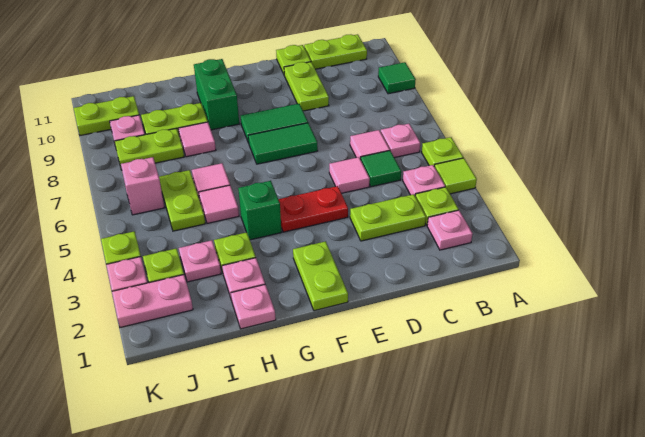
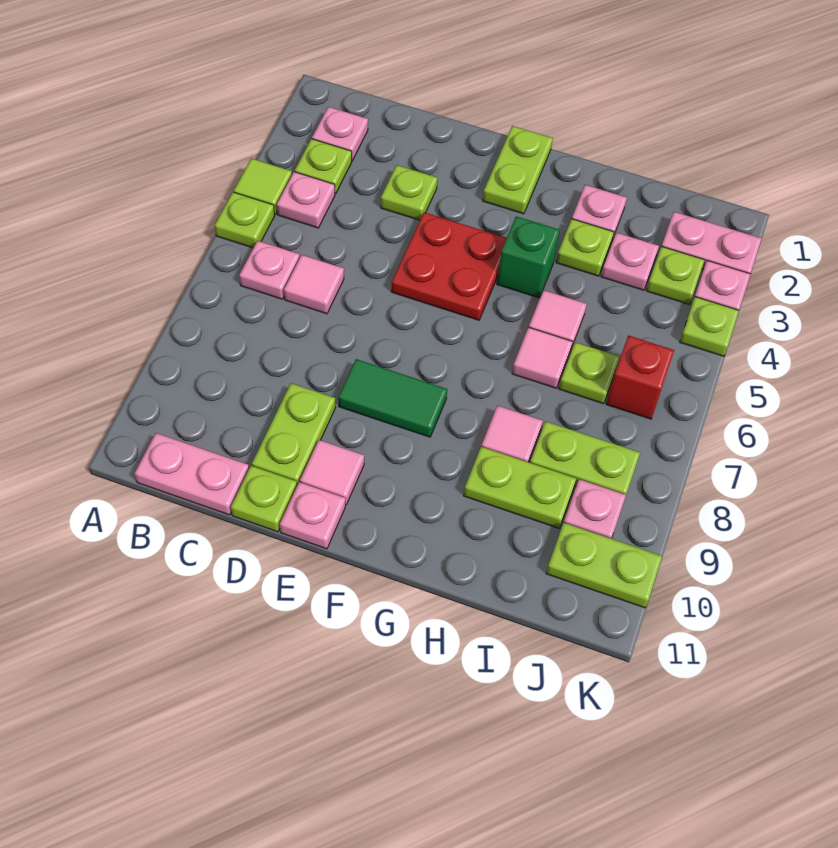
green 1x1 tile [378,62,416,94] -> none
lime 1x2 plate [304,34,367,69] -> pink 1x2 plate [135,433,249,515]
lime 1x2 plate [350,194,426,241] -> lime 1x1 plate [381,165,437,220]
green 1x1 tile [361,151,401,187] -> none
pink 1x1 tile [329,157,370,193] -> pink 1x1 tile moved to [300,440,364,505]
red 1x2 plate [279,186,348,232] -> red 2x2 plate [391,212,507,320]
green 1x2 tile [248,123,318,164] -> none
green 1x2 brick [194,59,239,130] -> none
pink 1x1 plate [231,284,276,329] -> pink 1x1 plate moved to [280,482,345,549]
lime 1x2 plate [159,170,205,231] -> lime 1x1 plate [559,342,619,404]
pink 1x1 brick [121,157,164,215] -> red 1x1 brick [606,335,674,419]

